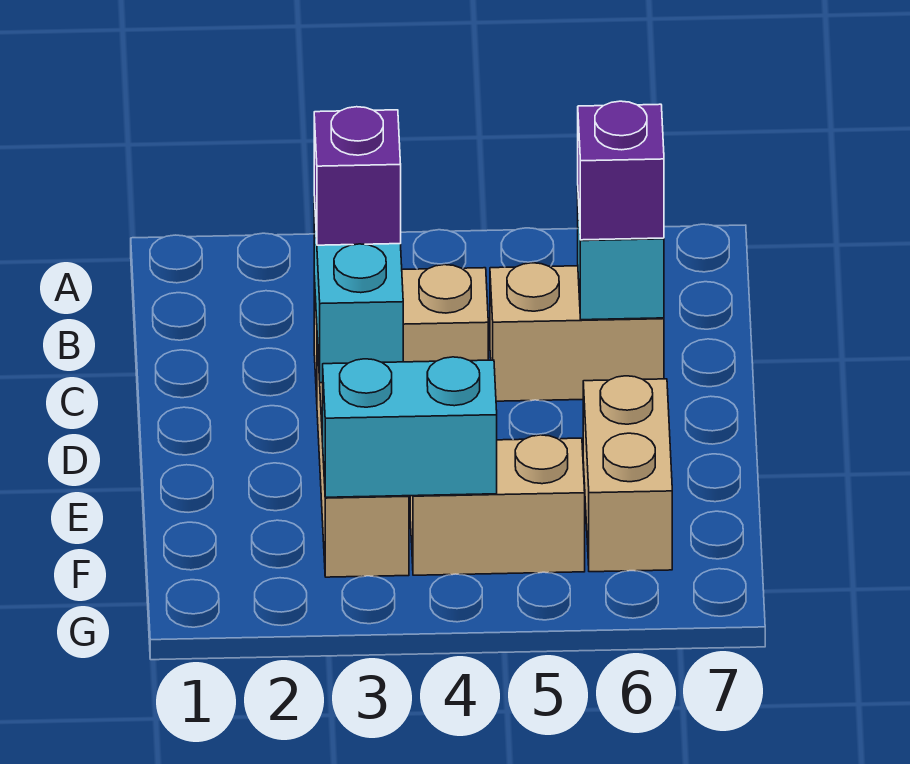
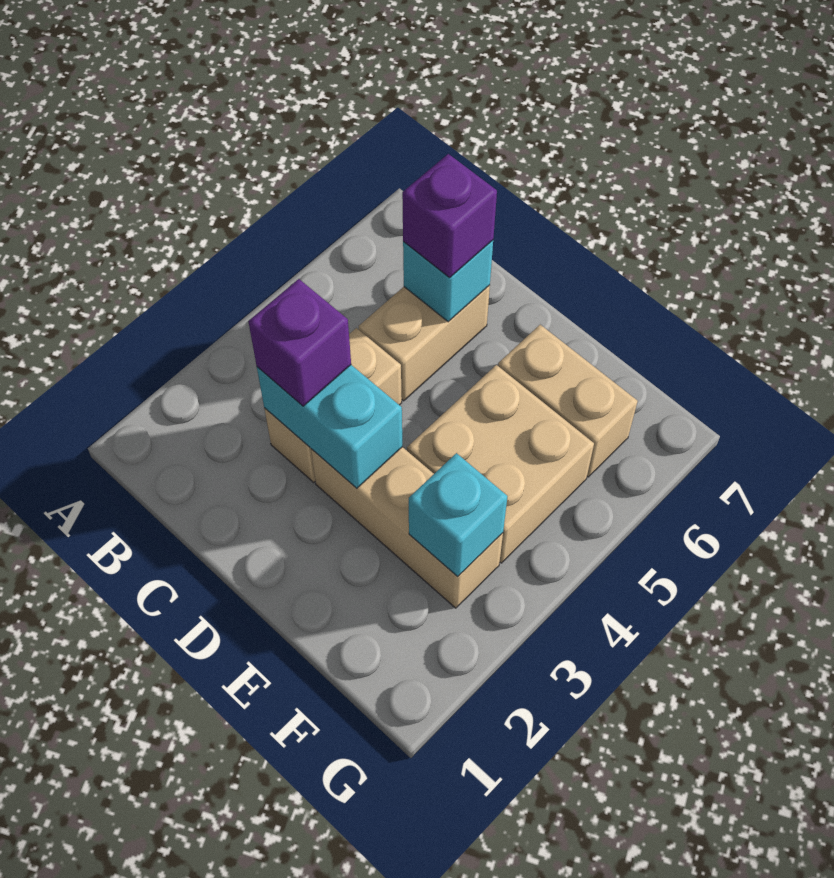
cyan 1x2 brick [323,357,497,497] -> cyan 1x1 brick [409,453,508,577]
tan 1x2 brick [410,435,585,575] -> tan 2x2 brick [407,365,594,563]

